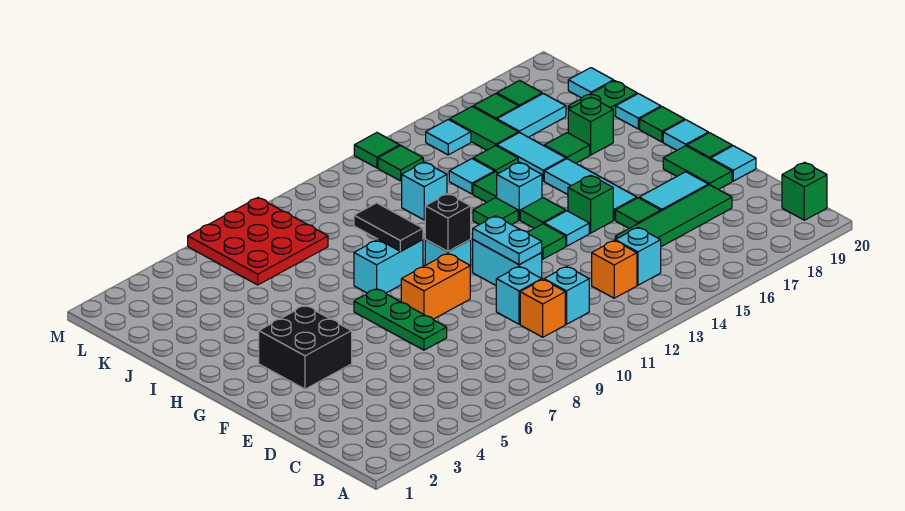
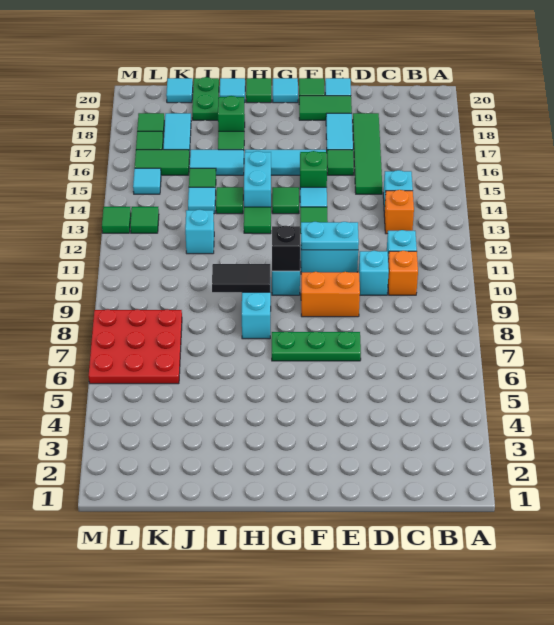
green 1x1 brick [782,162,827,220] -> none
black 2x2 brick [259,305,352,389] -> none
orange 1x2 brick [401,253,470,319] -> orange 1x2 brick turned to [301,272,360,317]
cyan 1x1 brick [497,162,542,220] -> cyan 1x2 brick [244,151,271,207]

